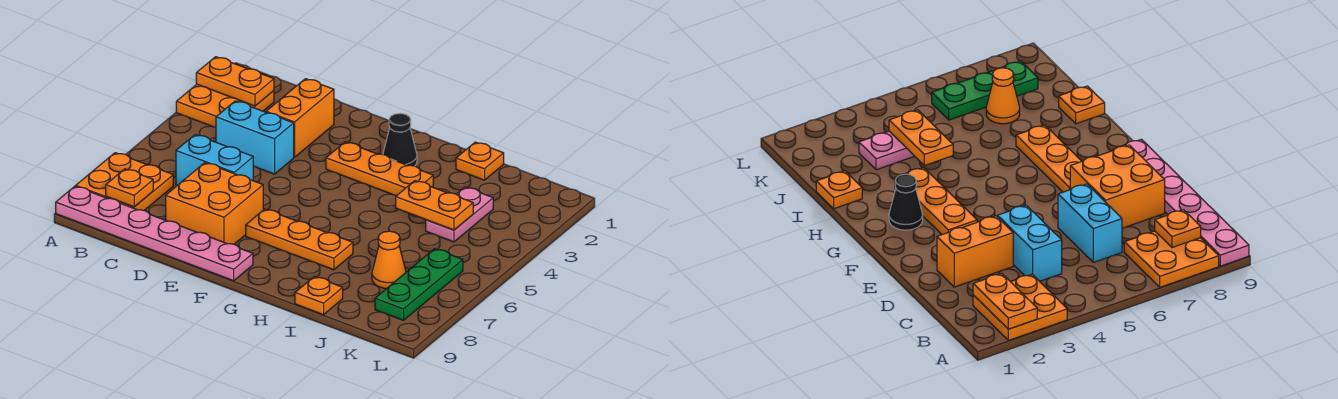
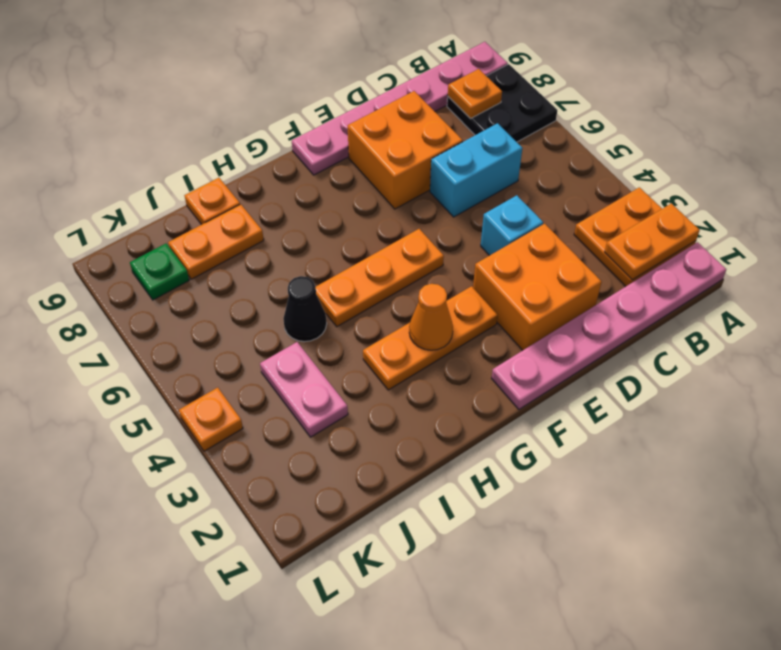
none -> pink 1x6 plate [492,242,726,409]
orange 2x2 plate [76,153,173,210] -> black 2x2 plate [447,64,557,142]
cyan 1x2 brick [216,101,294,174] -> cyan 1x1 brick [481,195,543,256]
orange 1x2 brick [266,79,334,157] -> orange 2x2 brick [473,224,601,351]
orange 1x3 plate [246,209,353,270] -> orange 1x3 plate moved to [316,229,444,327]
black 1x1 cone [383,113,417,166] -> black 1x1 cone moved to [283,276,327,342]
orange 1x1 plate [456,142,504,180] -> orange 1x1 plate moved to [179,388,243,451]
orange 1x2 plate [396,181,473,230] -> orange 1x2 plate moved to [168,204,264,279]
orange 1x1 cone [372,231,406,289] -> orange 1x1 cone moved to [409,284,453,350]
green 1x3 plate [375,249,463,320] -> green 1x1 plate [130,243,189,300]

